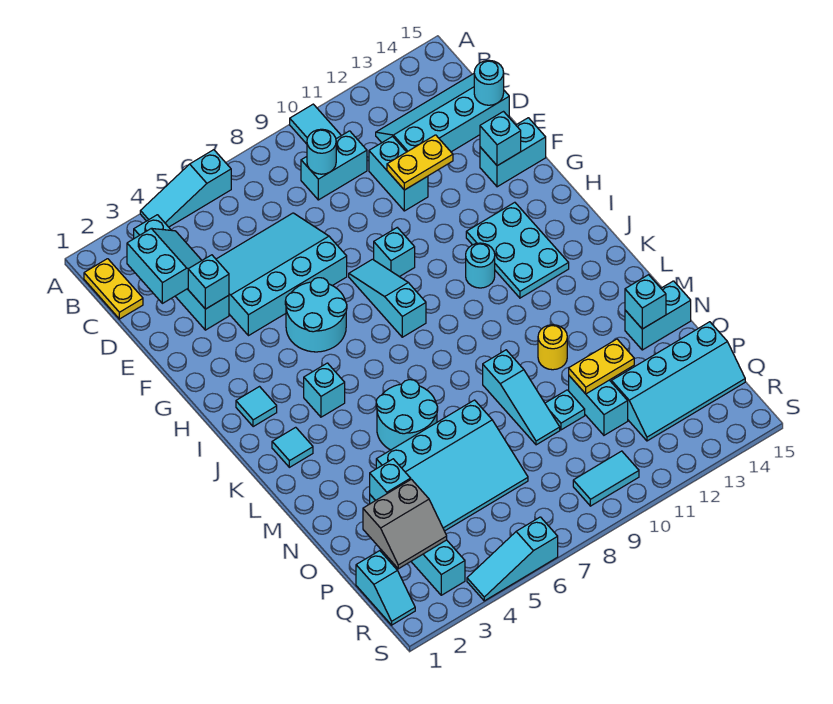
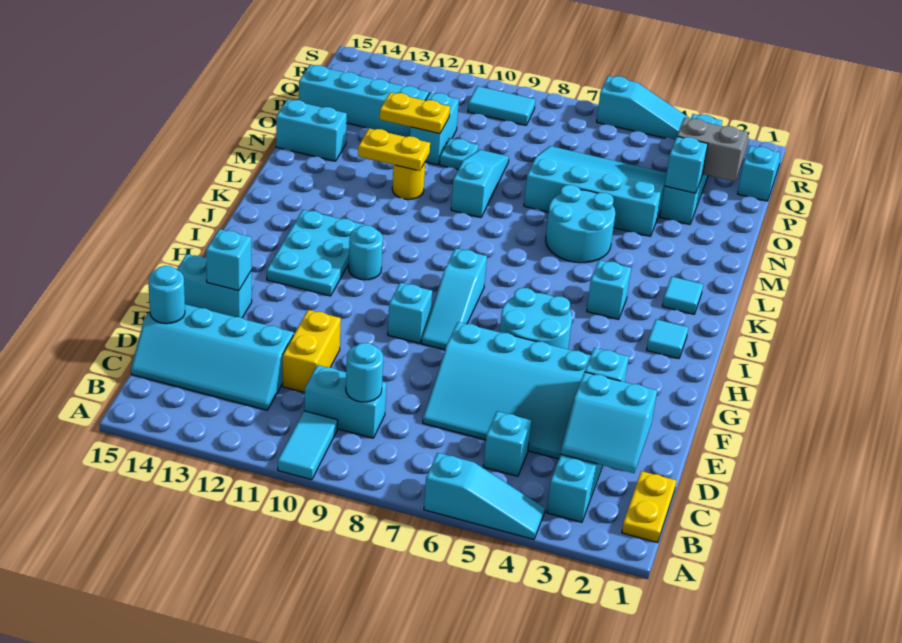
cyan 2x2 slope [127,228,202,303] -> cyan 2x2 slope turned to [561,372,657,473]
cyan 1x2 brick [369,136,428,211] -> yellow 1x2 brick [283,310,341,393]
yellow 1x2 plate [387,135,453,190] -> yellow 1x2 plate moved to [358,128,430,171]
cyan 1x1 brick [625,275,666,329] -> cyan 1x1 brick moved to [483,411,531,476]

